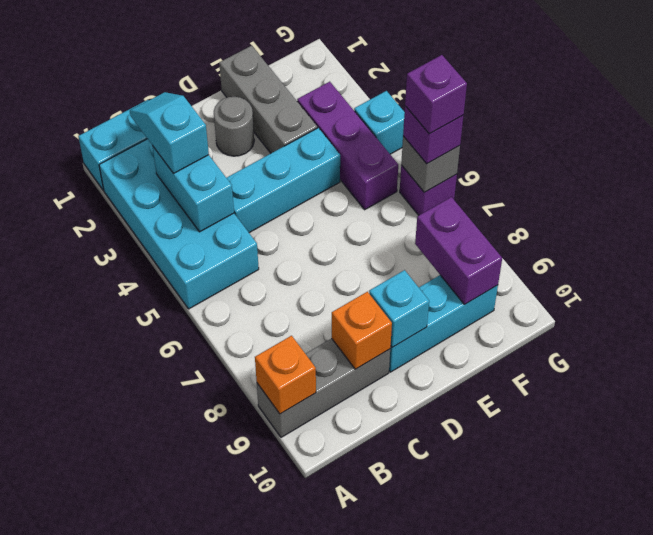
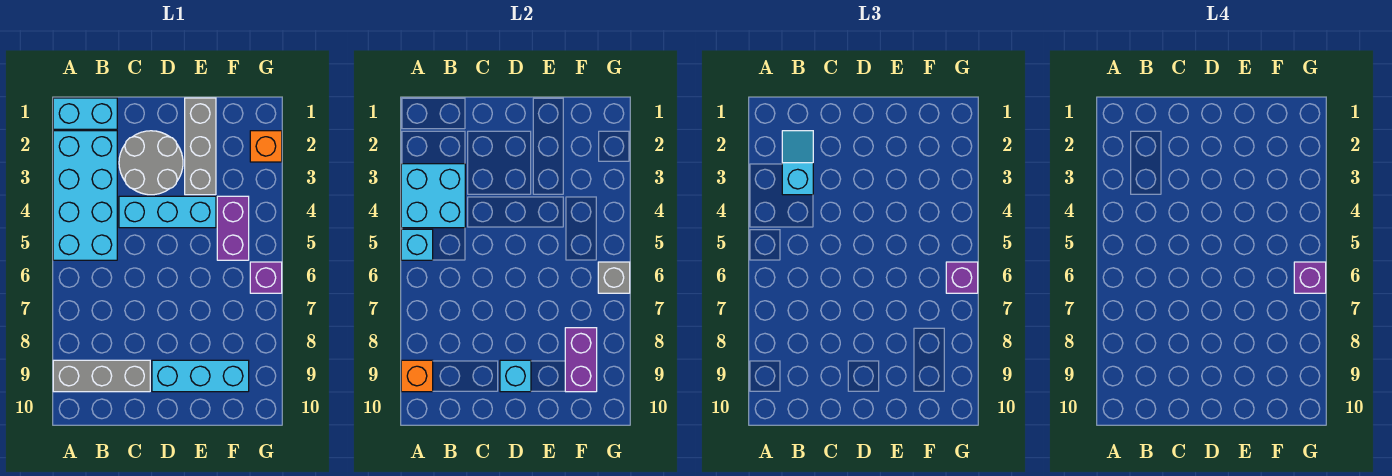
cyan 1x2 brick [153,147,234,232] -> cyan 2x2 brick [401,164,465,228]
orange 1x1 brick [332,292,392,369] -> orange 1x1 brick moved to [250,131,282,162]
grey 1x1 round brick [214,97,254,156] -> grey 2x2 round brick [119,131,183,195]
purple 1x3 brick [297,82,398,210] -> purple 1x2 brick [217,196,249,260]
cyan 1x1 brick [354,91,405,154] -> cyan 1x1 brick moved to [401,229,433,260]

